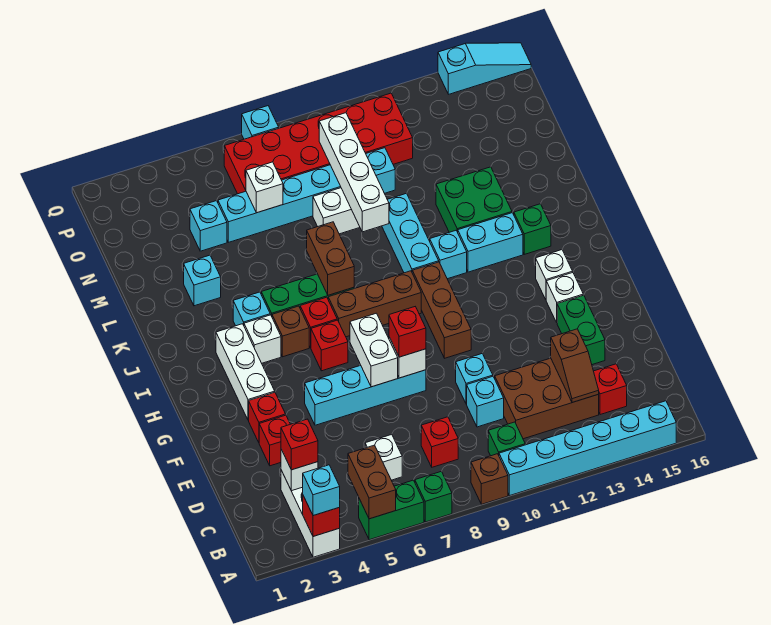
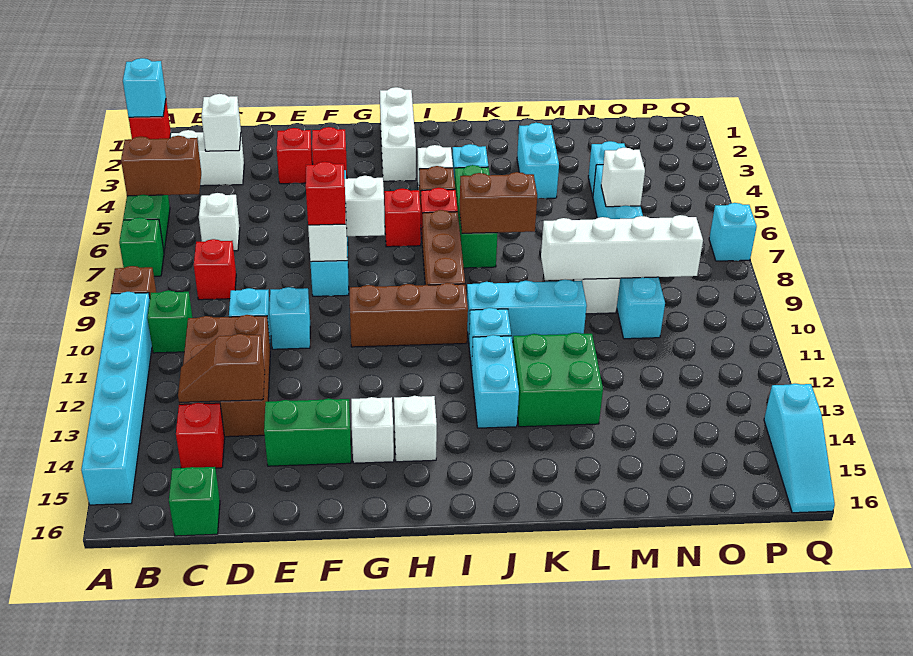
red 1x1 brick [281,419,318,470] -> none
white 1x3 brick [216,324,275,420] -> white 1x3 brick turned to [380,87,416,181]
green 1x1 brick [514,204,551,254] -> green 1x1 brick moved to [169,467,220,536]
cyan 1x1 brick [184,255,221,306] -> cyan 1x2 brick [517,123,559,198]
red 2x6 brick [224,93,413,194] -> none

